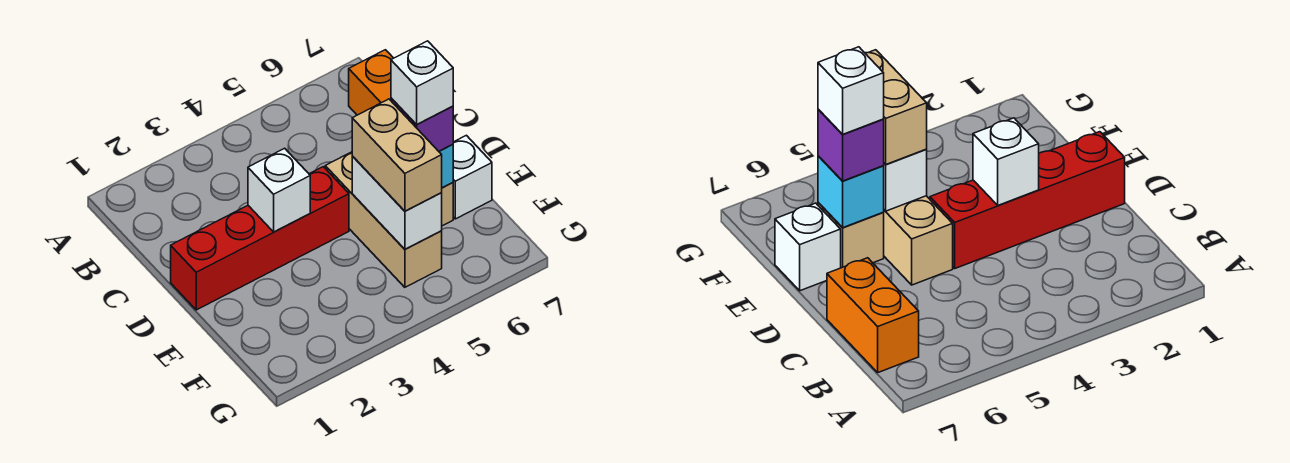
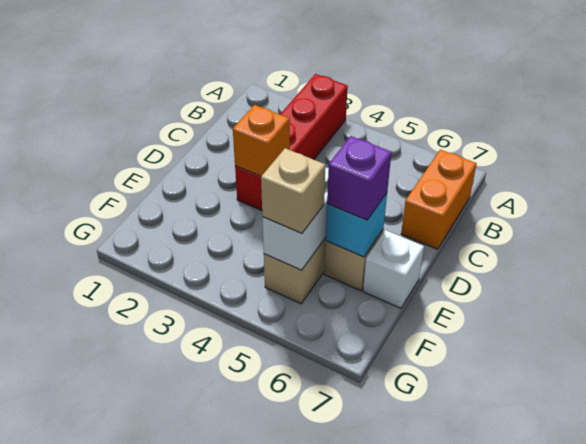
red 1x4 brick [171,167,349,310] -> red 1x4 brick turned to [235,74,348,211]
white 1x1 brick [248,148,310,232] -> orange 1x1 brick [233,105,290,176]
tan 1x2 brick [352,99,442,211] -> tan 1x1 brick [261,148,325,234]
white 1x1 brick [391,41,453,125] -> none

